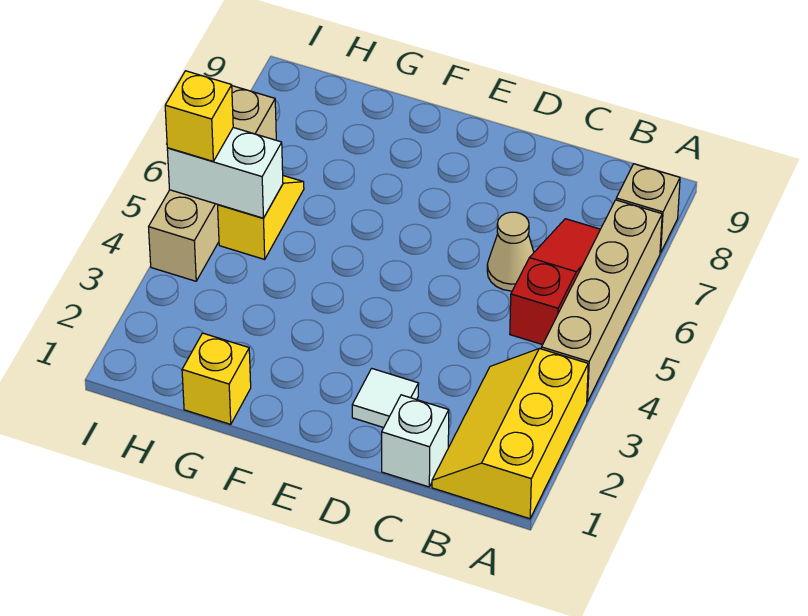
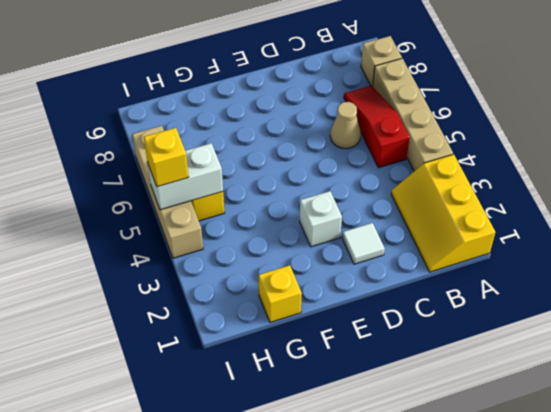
white 1x1 brick [382,395,449,487] -> white 1x1 brick moved to [300,191,342,247]

